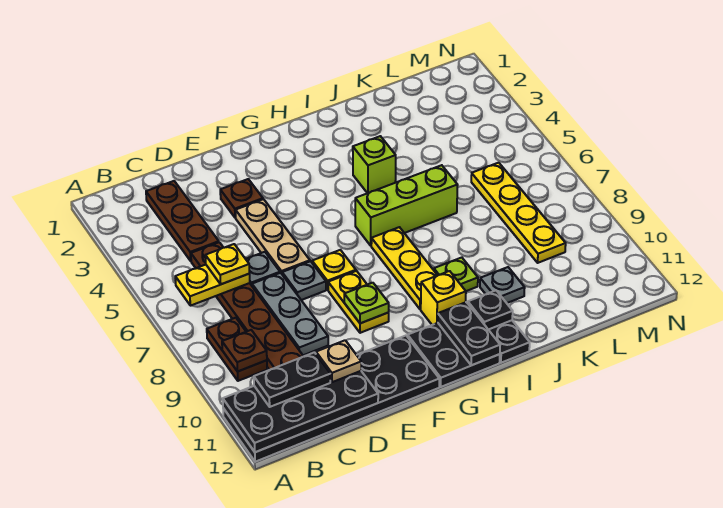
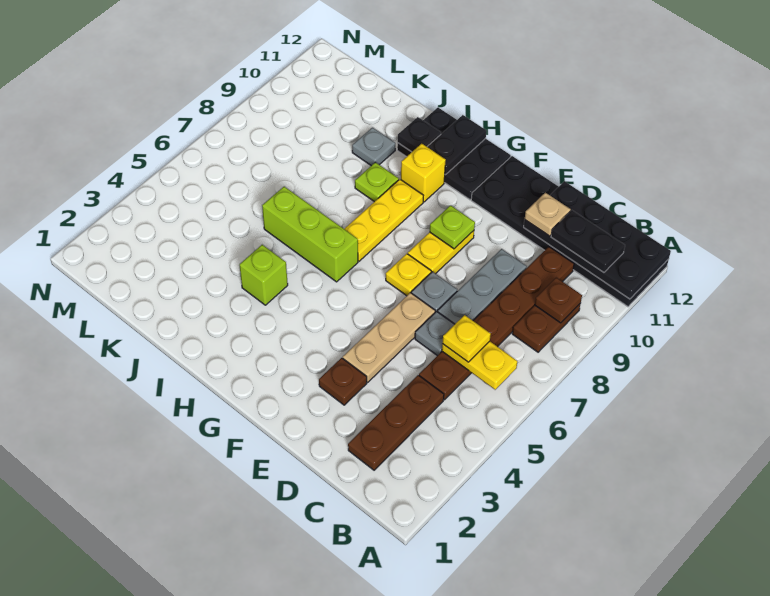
yellow 1x4 plate [471,163,566,263] -> none

